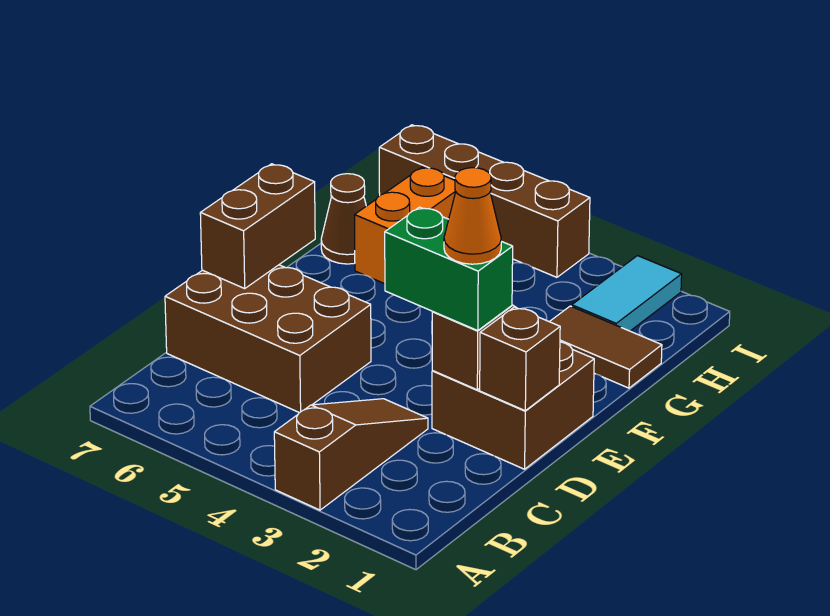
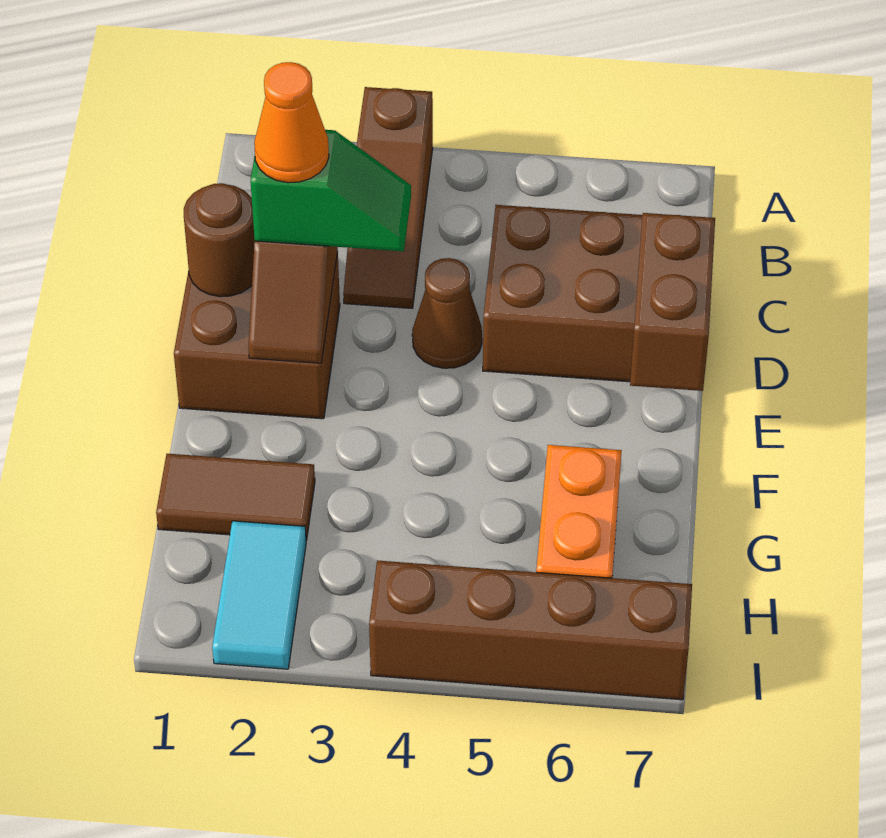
brown 1x1 brick [480,307,560,411] -> brown 1x1 round brick [184,183,255,297]
green 1x2 brick [385,207,513,330] -> green 1x2 slope [251,130,411,251]
brown 1x1 cone [321,174,366,264] -> brown 1x1 cone moved to [412,258,482,368]

